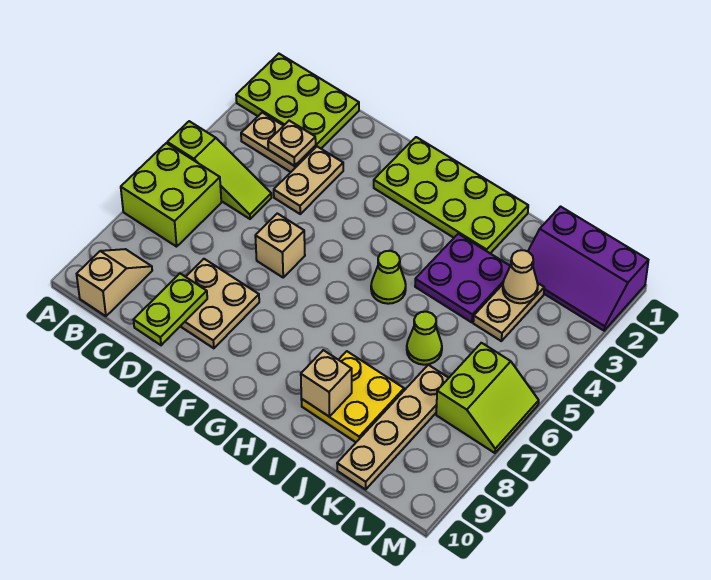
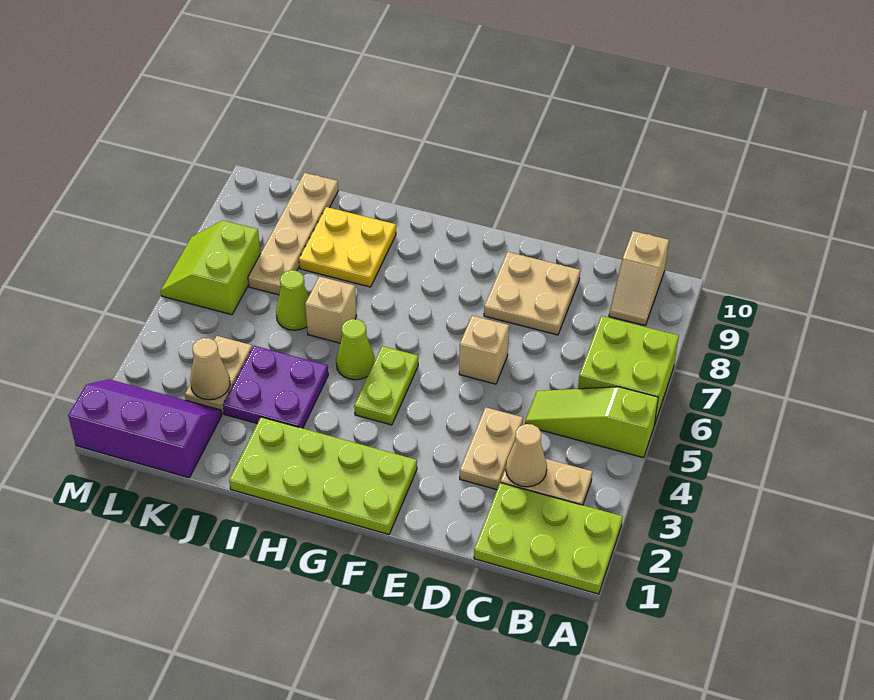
tan 1x1 plate [268,121,316,166] -> tan 1x1 cone [506,424,547,487]
lime 1x2 plate [133,274,207,345] -> lime 1x2 plate moved to [354,346,418,425]
tan 1x1 brick [301,350,352,417] -> tan 1x1 brick moved to [305,276,357,343]

